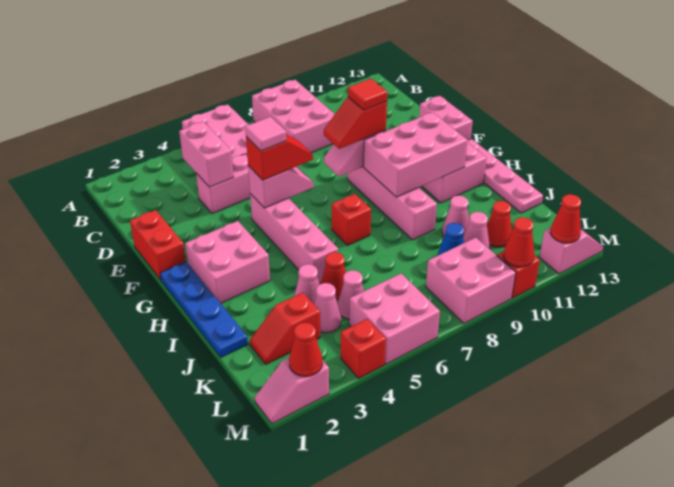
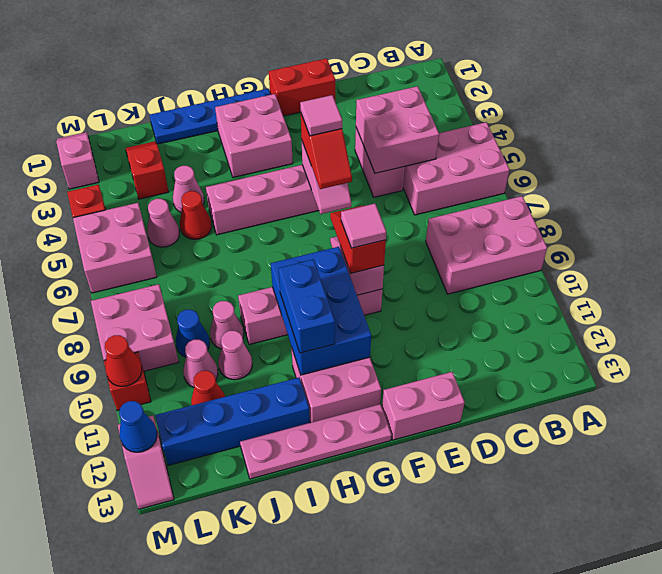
pink 1x2 brick [179,122,233,187] -> pink 2x2 brick [356,86,439,173]
red 1x1 tile [348,79,387,110] -> pink 1x1 tile [341,204,386,248]
pink 2x3 brick [364,112,467,197] -> blue 2x3 brick [271,247,371,375]
red 1x1 brick [332,194,371,246] -> none
none -> blue 1x2 brick [279,260,335,353]
none -> blue 1x4 brick [155,378,310,465]
pink 1x1 cone [314,283,341,333] -> pink 1x1 cone moved to [210,301,244,349]
red 1x1 cone [289,322,323,376] -> none
red 1x1 cone [550,194,581,243] -> blue 1x1 cone [119,401,157,452]

